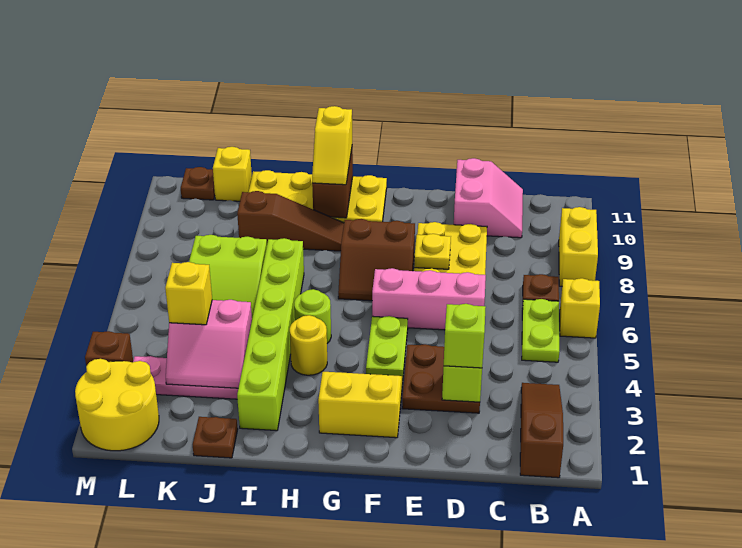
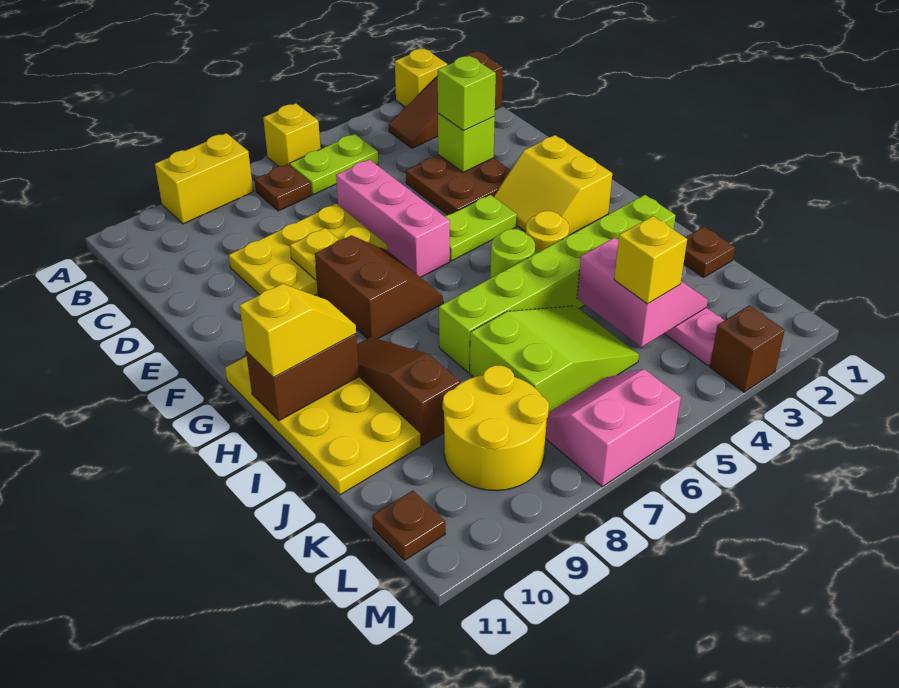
pink 2x2 slope [454,158,523,238] -> pink 2x2 slope moved to [545,369,681,487]
yellow 1x1 brick [213,147,252,201] -> yellow 1x1 brick moved to [395,49,447,107]
yellow 2x2 round brick [75,359,159,451] -> yellow 2x2 round brick moved to [443,365,549,491]

